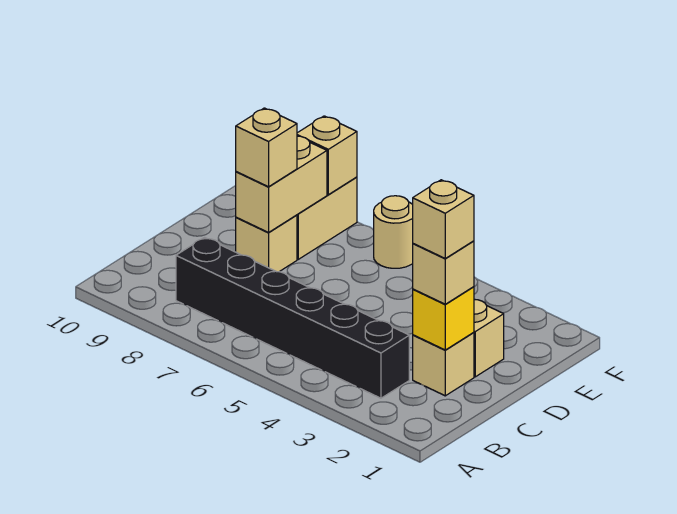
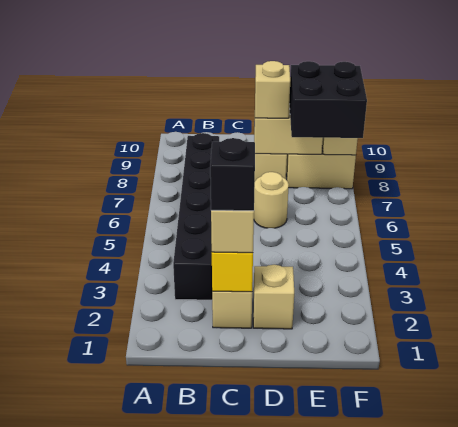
tan 1x1 brick [413,180,474,258] -> black 1x1 brick [210,138,255,211]
none -> black 2x2 brick [289,61,367,138]
tan 1x1 round brick [374,196,413,268] -> tan 1x1 round brick moved to [254,172,289,228]

